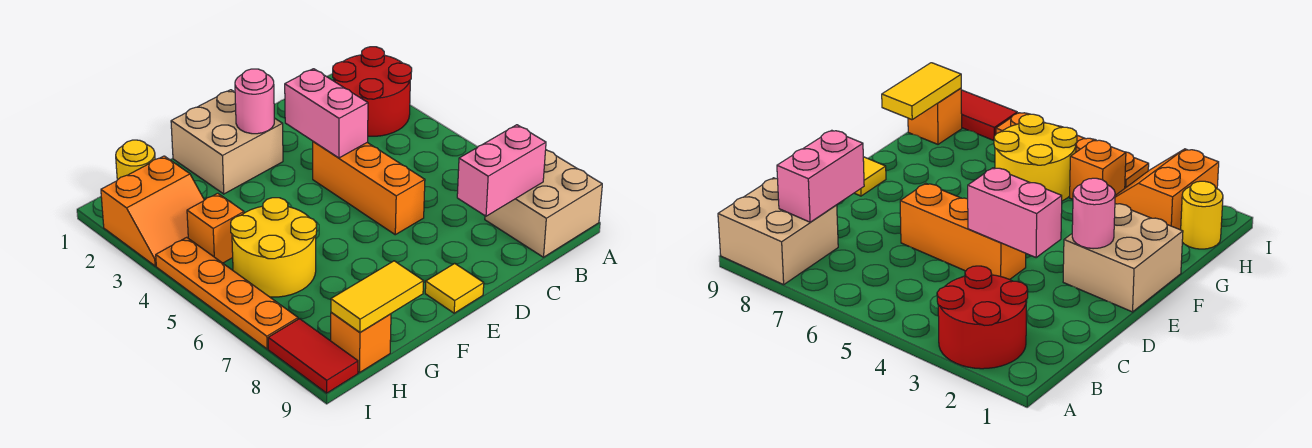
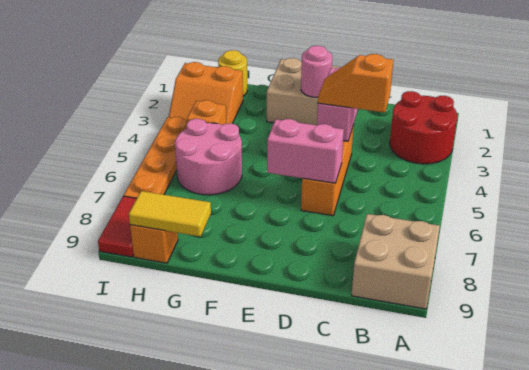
pink 1x2 brick [457,125,546,216] -> pink 1x2 brick moved to [267,119,344,183]
none -> orange 1x2 slope [318,54,393,113]
yellow 1x1 tile [425,263,484,313] -> none
yellow 2x2 round brick [231,198,317,297] -> pink 2x2 round brick [175,119,242,195]

